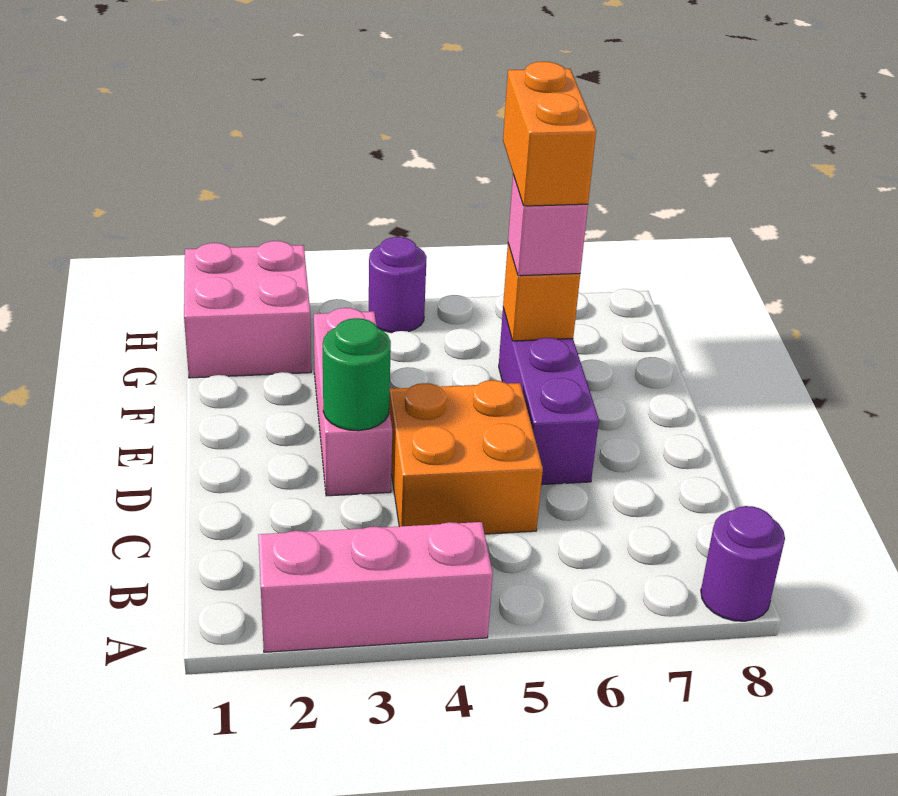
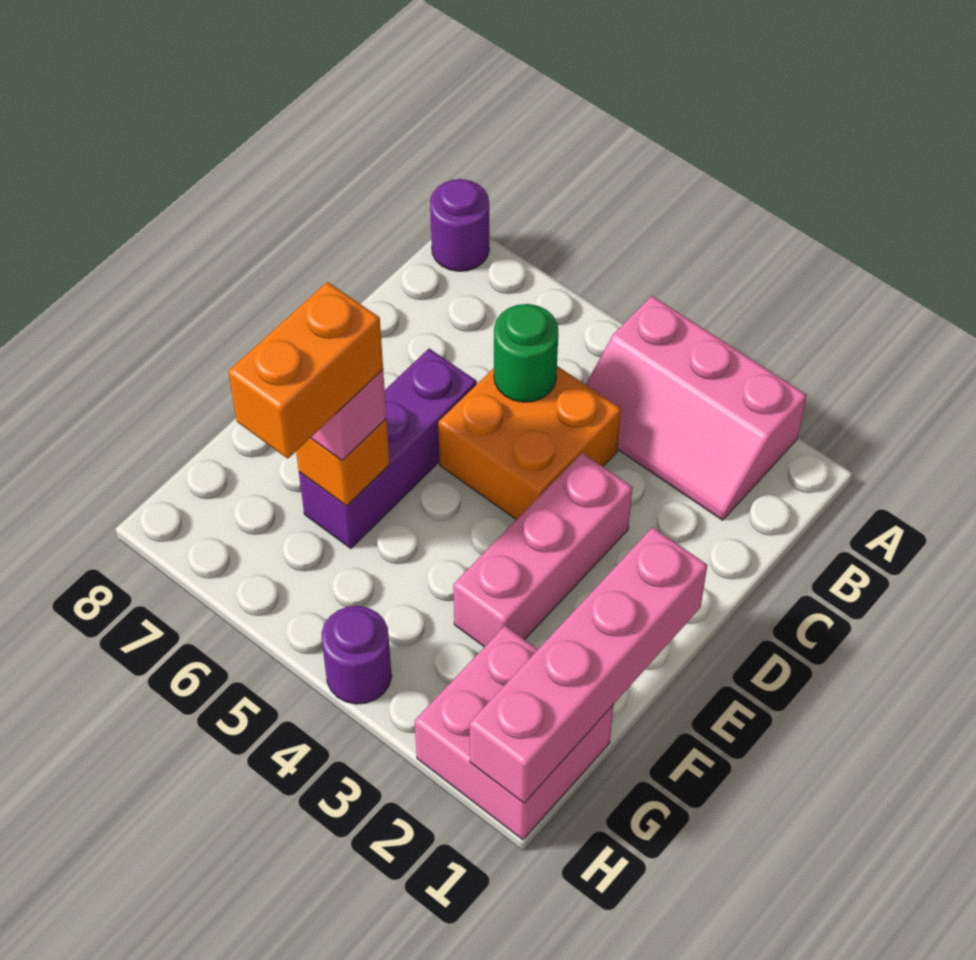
green 1x1 round brick [323,318,391,431] -> green 1x1 round brick moved to [494,304,558,402]
none -> pink 1x4 brick [469,527,707,803]

